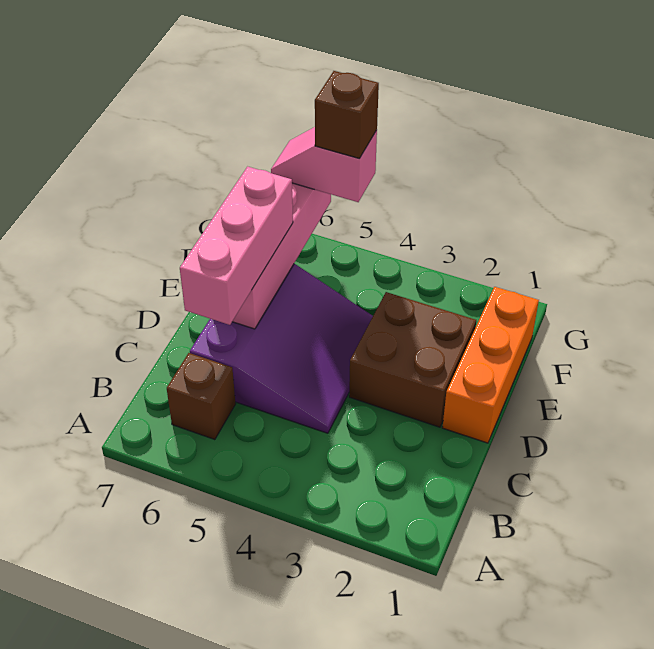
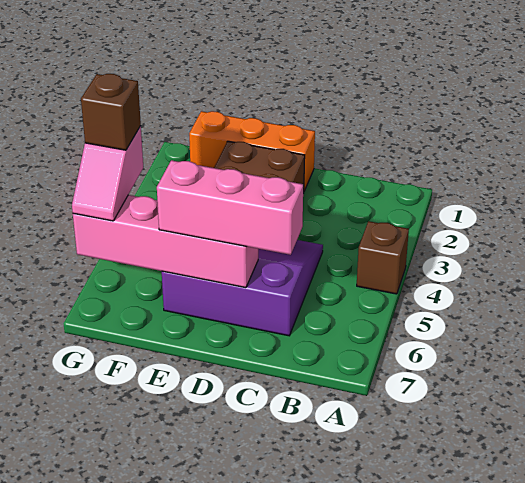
brown 1x1 brick [167,353,235,440] -> brown 1x1 brick moved to [357,221,409,294]

